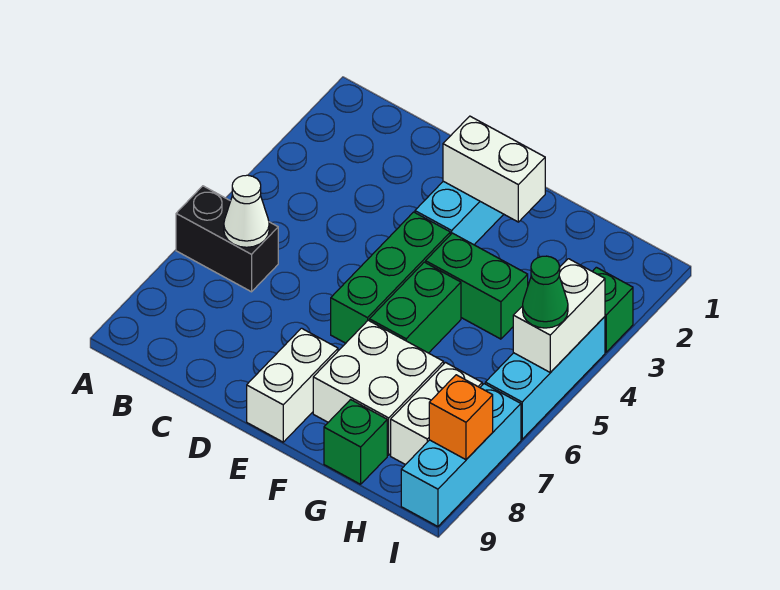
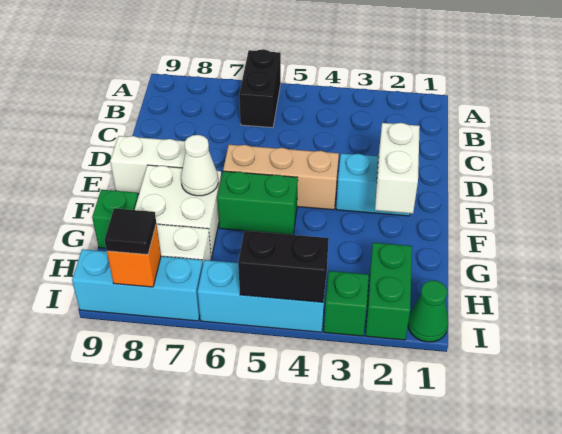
white 1x1 cone [224,175,269,247] -> white 1x1 cone moved to [181,135,218,196]
green 1x3 brick [331,212,450,343] -> tan 1x3 brick [223,145,339,210]
green 1x2 brick [426,233,528,339] -> green 1x2 brick moved to [366,243,412,340]
white 1x2 brick [513,259,605,372] -> black 1x2 brick [238,231,329,302]
green 1x1 cone [523,256,568,328] -> green 1x1 cone moved to [408,280,448,342]
none -> black 1x1 tile [105,208,156,254]

